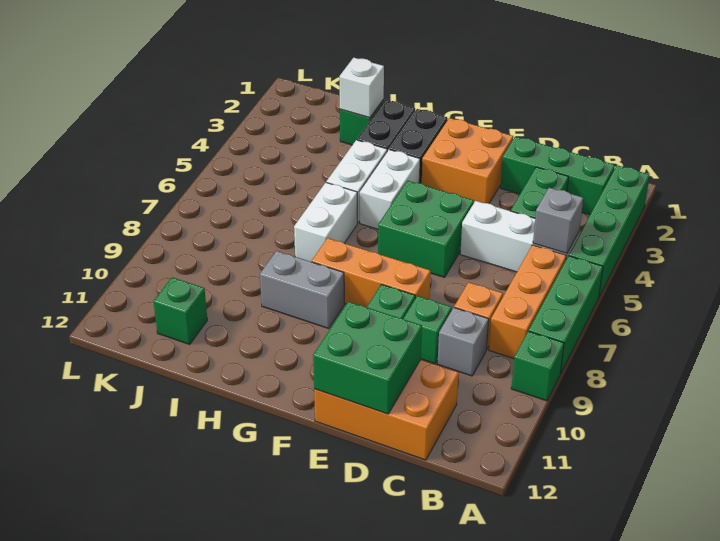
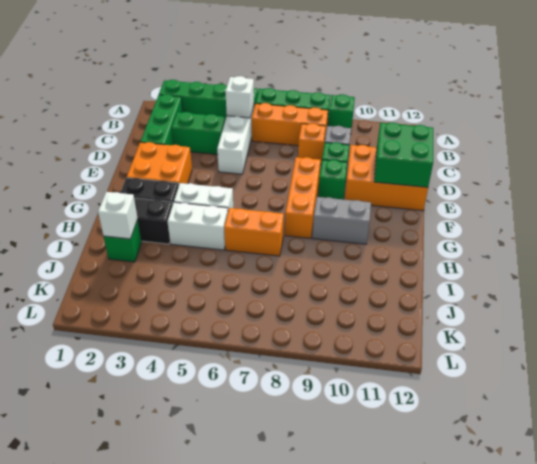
grey 1x1 brick [533,188,583,254] -> white 1x1 brick [225,76,254,118]
orange 2x3 brick [314,360,459,460] -> orange 2x3 brick turned to [345,145,428,211]
green 2x2 brick [378,181,474,277] -> none
grey 1x2 brick [260,251,344,329] -> grey 1x2 brick turned to [312,197,371,244]
white 1x2 brick [294,183,357,262] -> orange 1x2 brick [224,208,284,256]
green 1x1 brick [154,277,207,344] -> none

